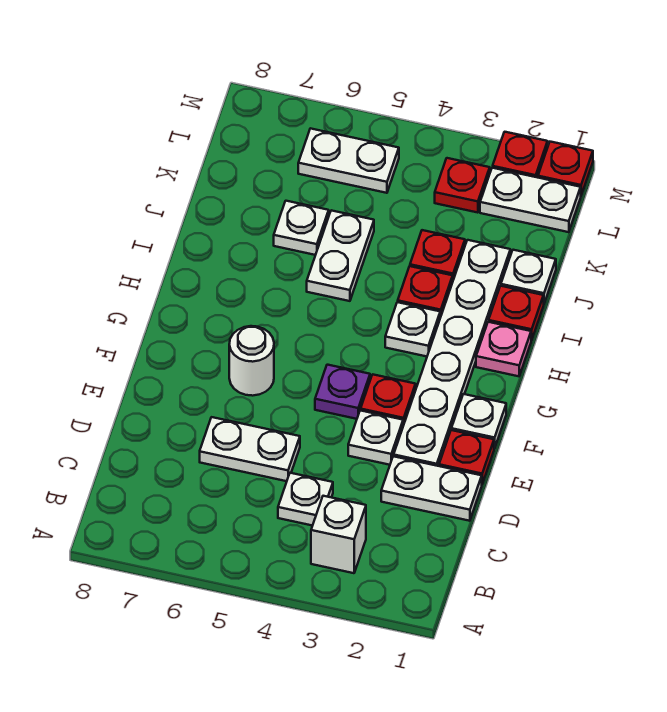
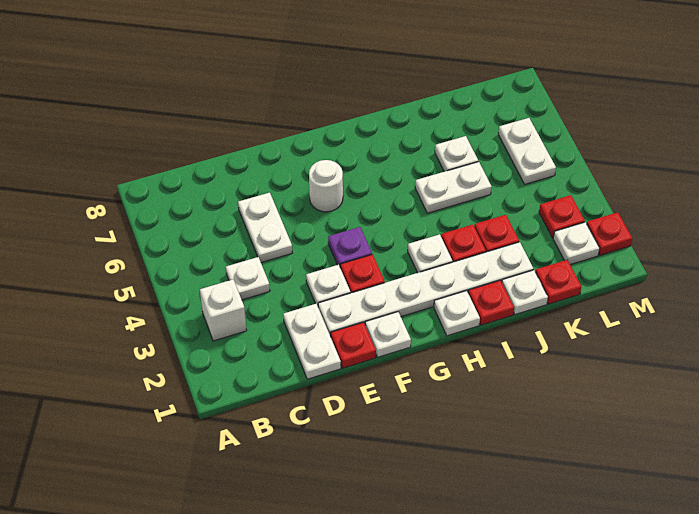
pink 1x1 plate [476,322,531,376] -> white 1x1 plate [434,291,480,336]
white 1x2 plate [480,168,581,232] -> white 1x1 plate [553,222,600,265]
red 1x1 plate [538,142,593,195] -> red 1x1 plate moved to [535,260,581,304]

